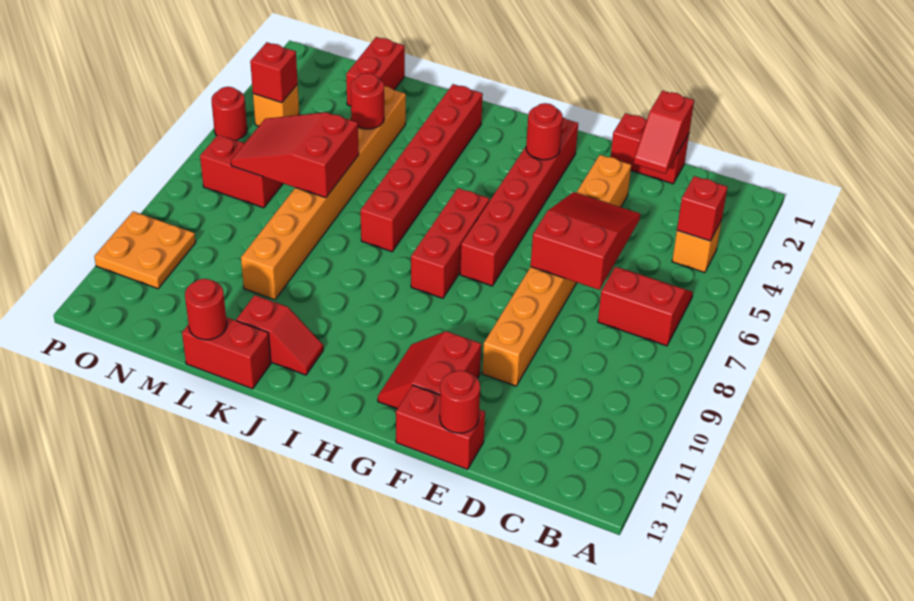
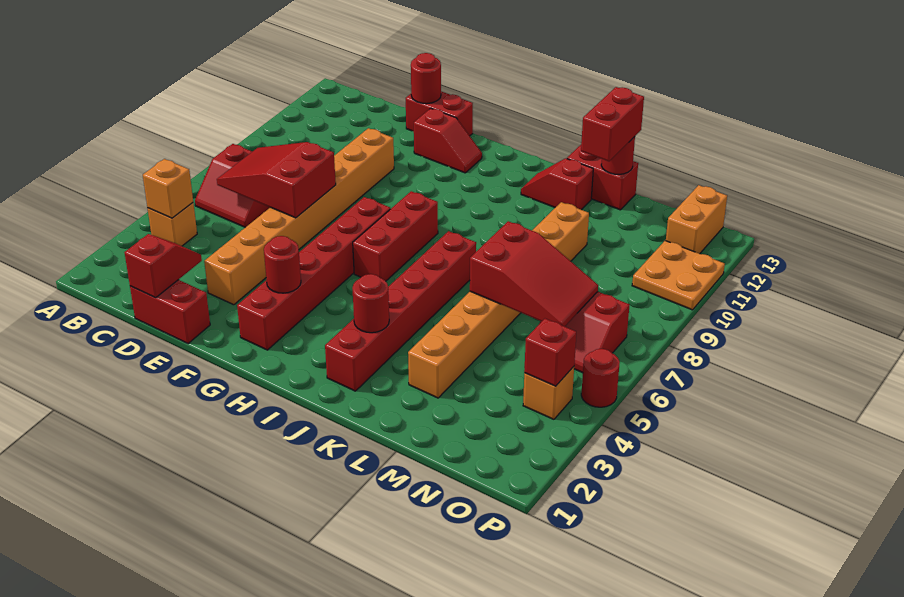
red 1x1 brick [677,176,727,241] -> orange 1x1 brick [143,159,193,218]
red 2x3 slope [531,192,640,290] -> red 2x3 slope turned to [217,142,336,218]
red 2x2 slope [378,331,481,409] -> red 1x2 slope [414,108,482,173]
red 1x1 round brick [351,73,384,129] -> red 1x1 round brick moved to [352,274,389,333]
red 1x2 brick [346,37,405,106] -> red 1x2 brick moved to [581,87,644,161]
none -> orange 1x2 brick [666,185,727,254]

